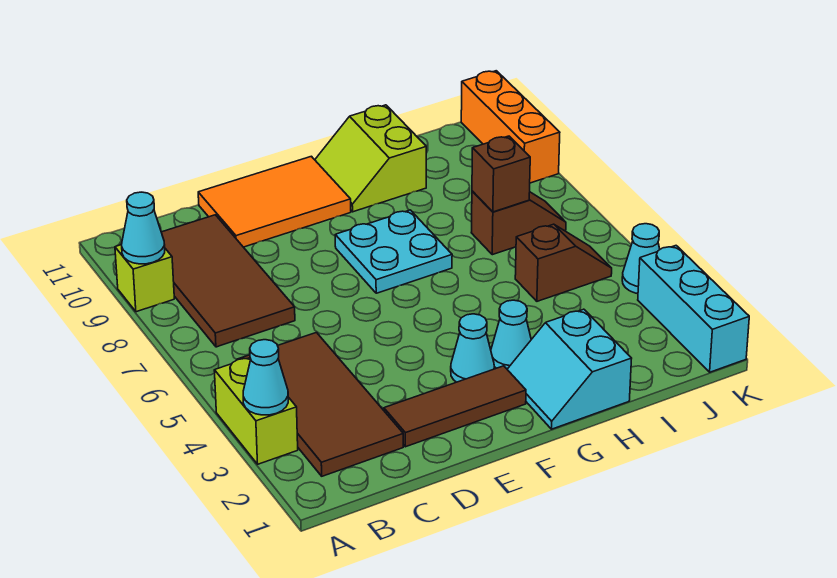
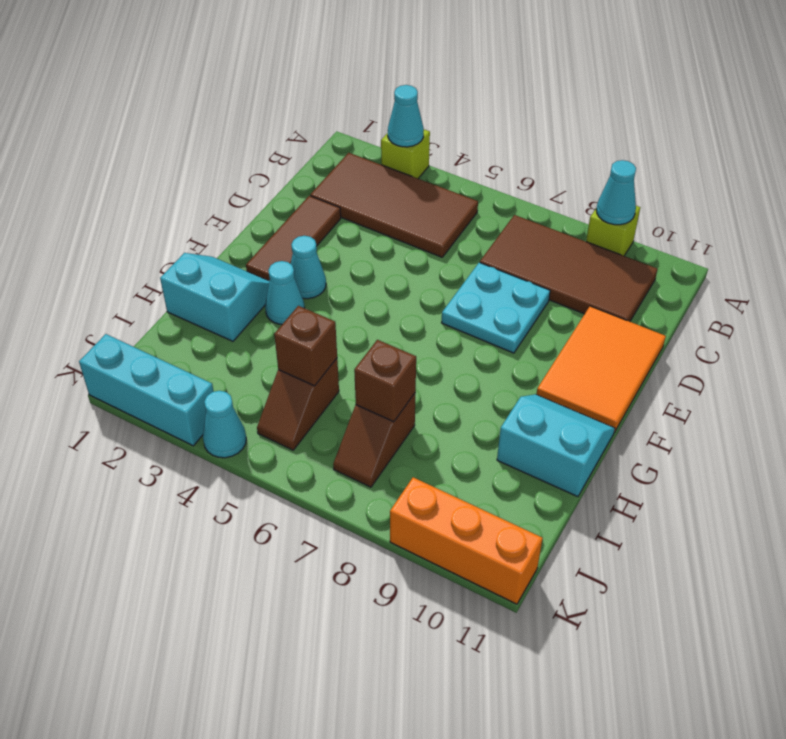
lime 1x2 brick [214,358,298,464] -> lime 1x1 brick [381,129,430,178]
cyan 2x2 plate [335,210,452,293] -> cyan 2x2 plate moved to [442,262,550,353]
lime 2x2 slope [315,105,426,212] -> cyan 2x2 slope [497,394,615,497]
none -> brown 1x1 brick [274,306,337,386]

